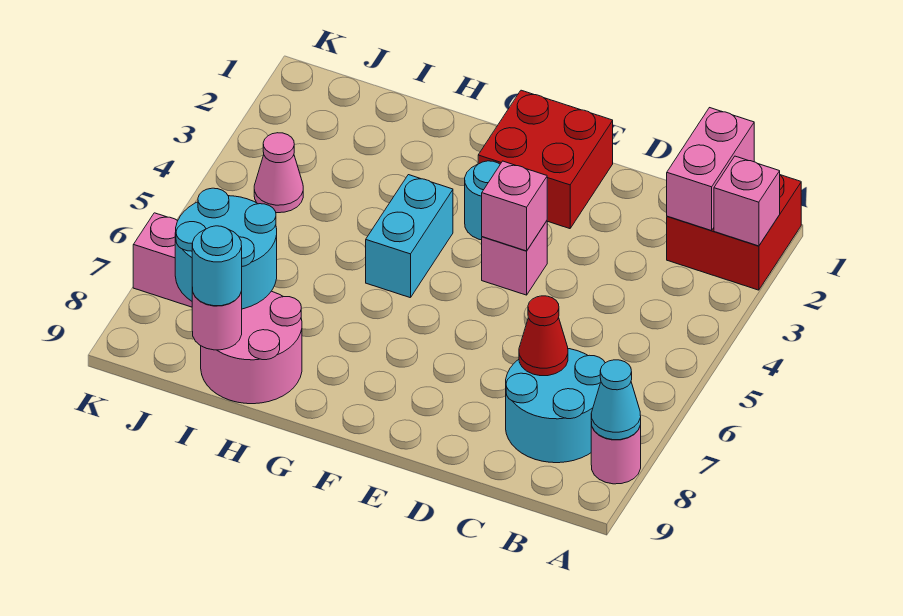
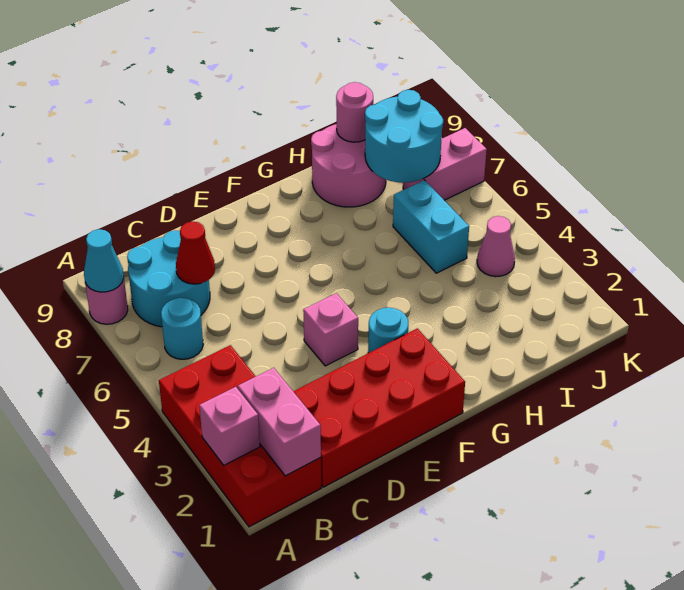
red 2x2 brick [667,175,801,290] -> red 2x4 brick [159,345,321,527]
red 2x2 brick [478,90,613,229] -> red 2x4 brick [293,328,465,487]
pink 1x1 brick [482,161,547,251] -> none
cyan 1x2 brick [366,175,453,298] -> cyan 1x2 brick moved to [393,180,469,273]
cyan 1x1 round brick [192,226,242,306] -> cyan 1x1 round brick moved to [161,298,203,359]

